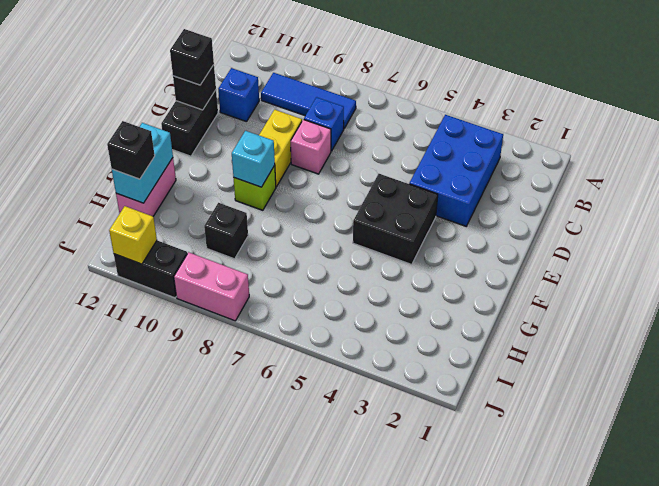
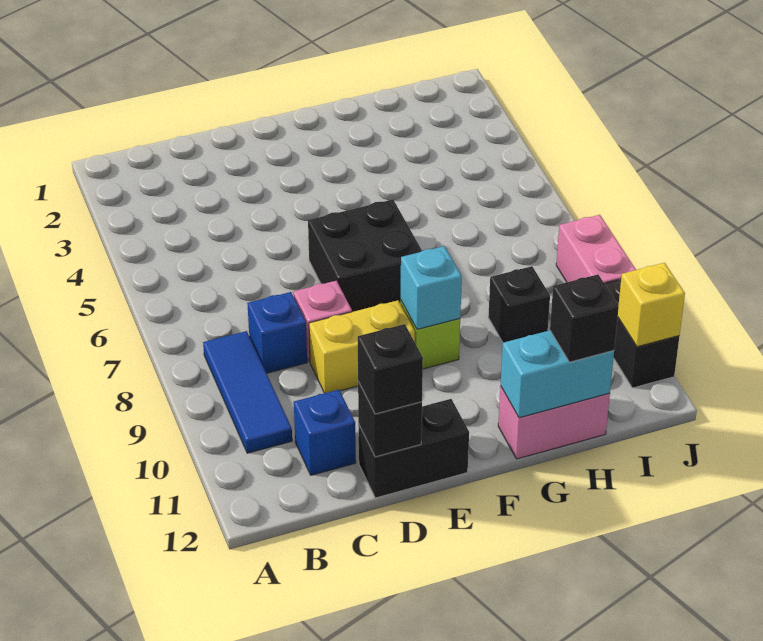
blue 2x3 brick [409,115,503,226] -> none
black 2x2 brick [353,174,438,264] -> black 2x2 brick moved to [308,200,422,312]

